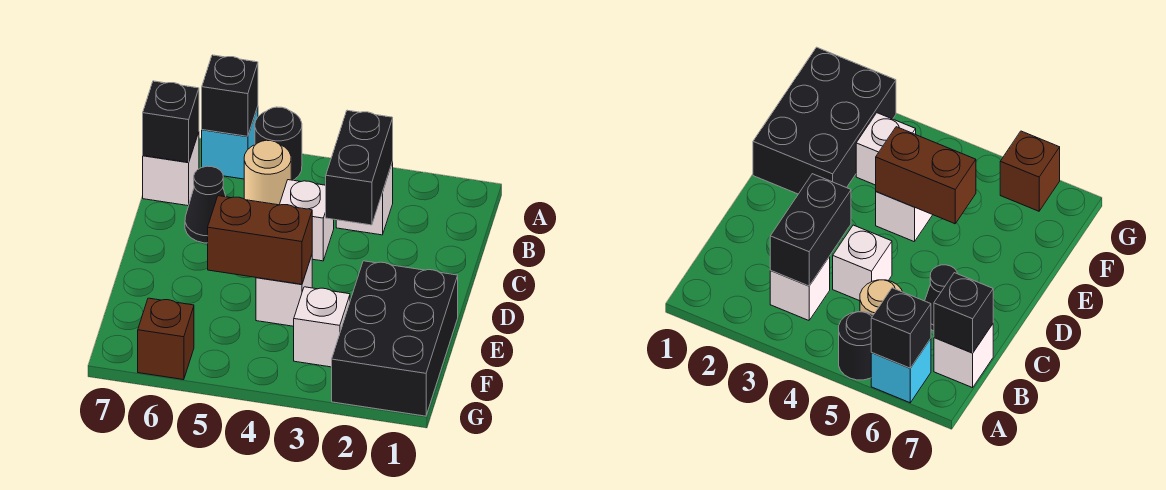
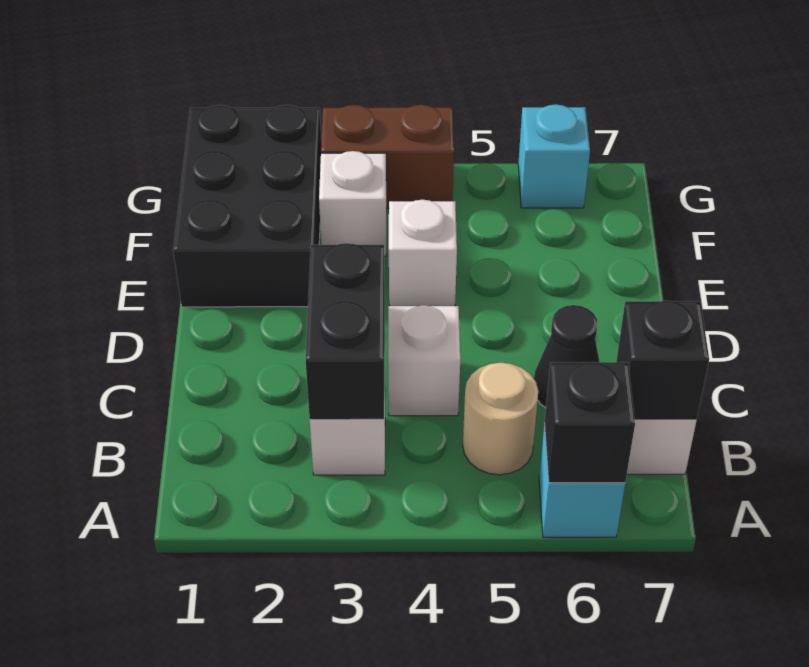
black 1x1 round brick [255,107,302,180] -> none
brown 1x2 brick [208,196,312,284] -> brown 1x2 brick moved to [321,105,454,208]
brown 1x1 brick [138,298,194,380] -> cyan 1x1 brick [518,104,590,208]

